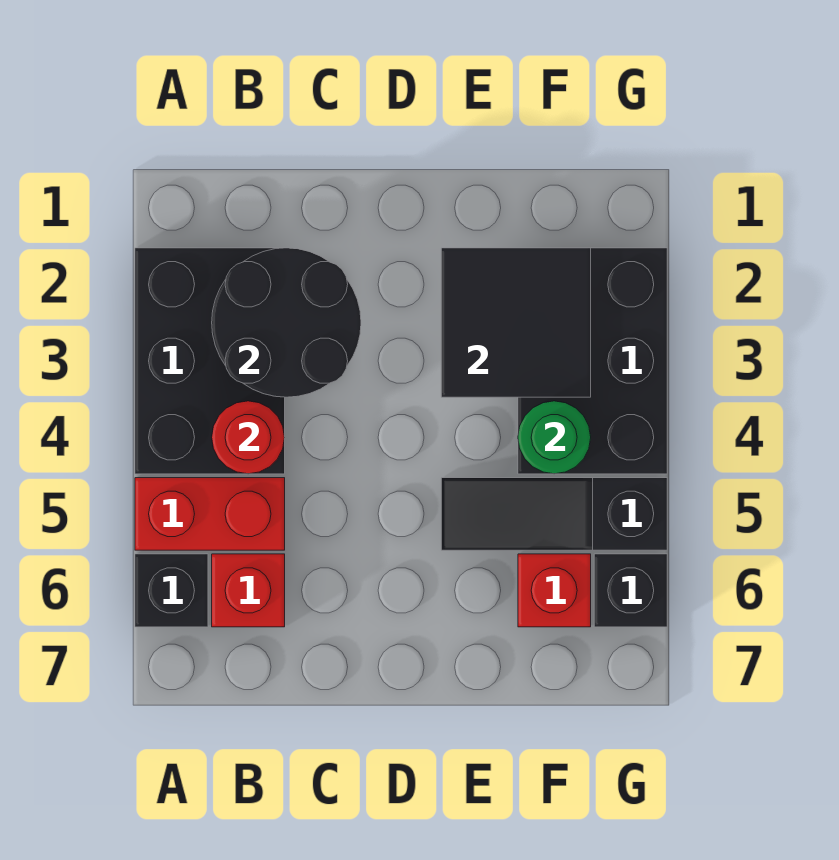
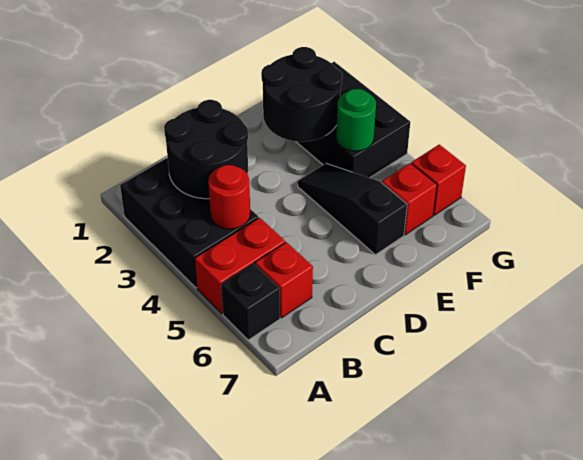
black 2x2 tile [441,248,591,397] -> black 2x2 round brick [261,47,342,142]
black 1x3 slope [441,478,667,550] -> black 1x3 slope turned to [298,164,407,255]
black 1x1 brick [594,554,667,627] -> red 1x1 brick [411,144,466,215]

